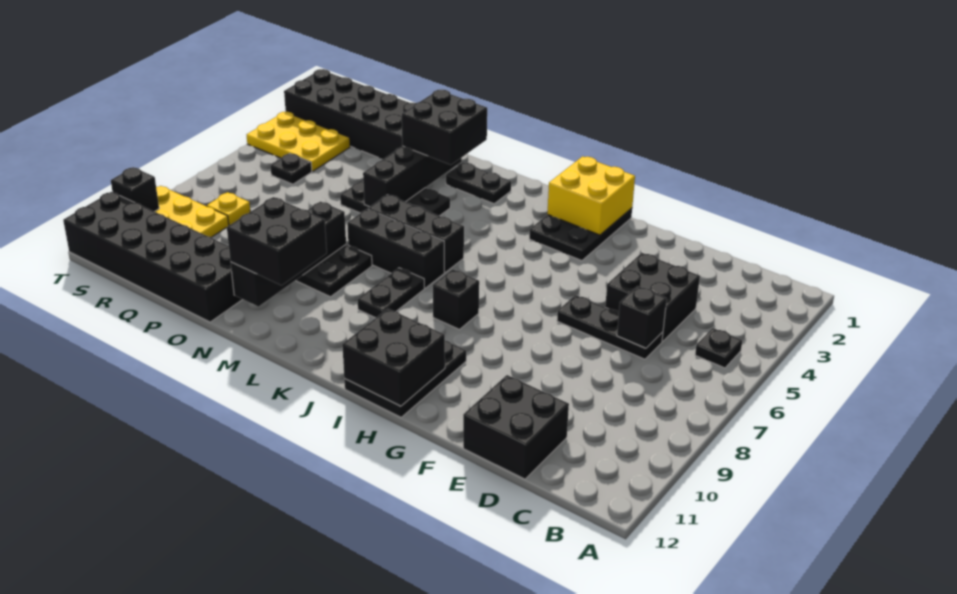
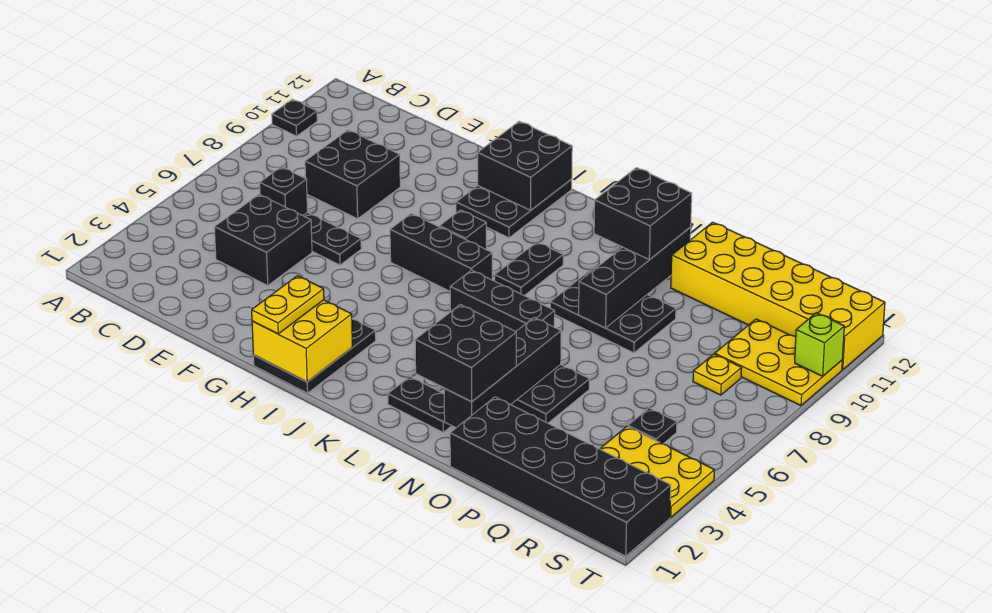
black 1x1 plate [695,328,742,368] -> black 1x1 plate moved to [272,99,317,136]
black 2x2 brick [463,375,569,479] -> black 2x2 brick moved to [305,130,400,219]
none -> yellow 1x2 plate [252,276,324,334]
black 1x3 brick [347,209,444,288] -> black 1x3 brick moved to [390,214,492,291]
black 2x6 brick [63,192,243,322] -> yellow 2x6 brick [671,222,885,370]
black 1x1 brick [111,167,159,212] -> lime 1x1 brick [795,313,844,376]

